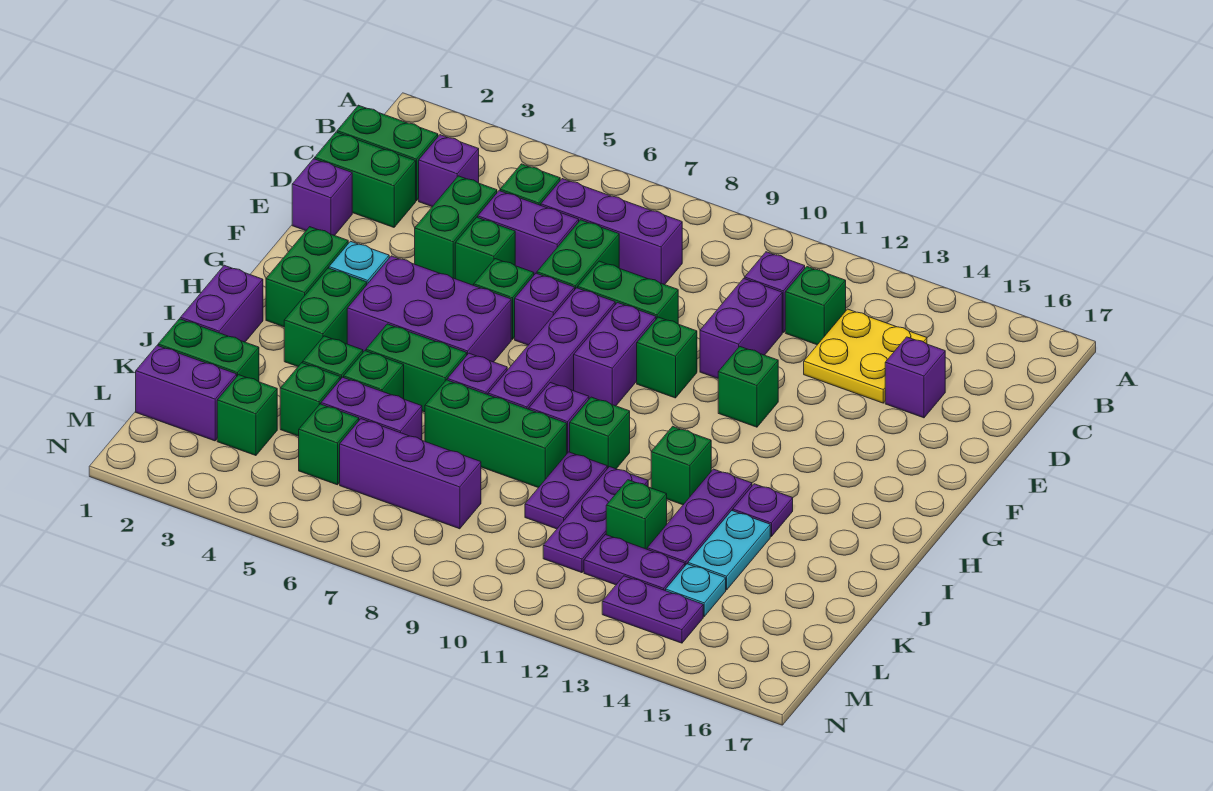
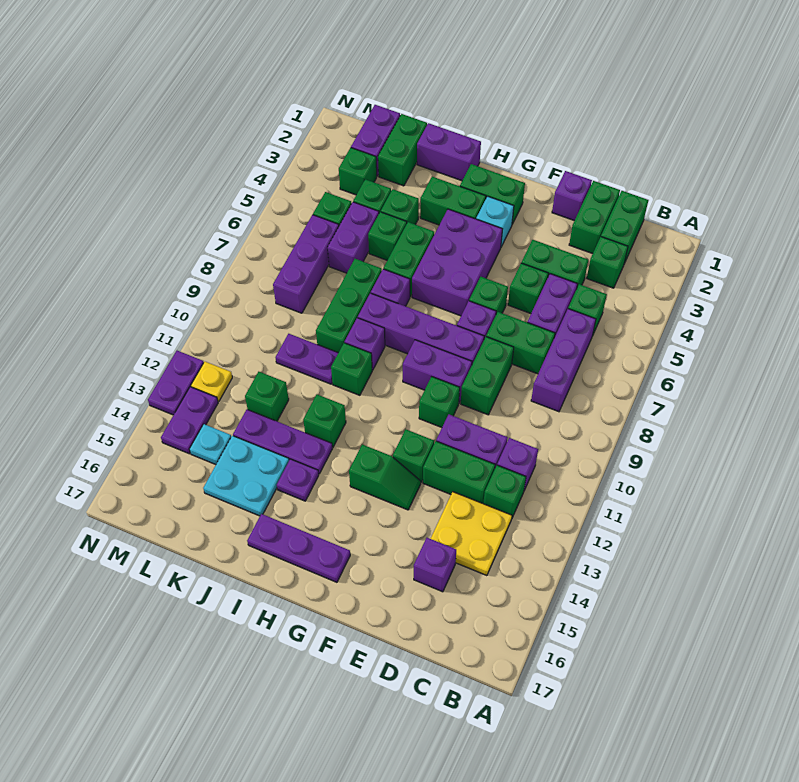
purple 1x1 brick [419,135,479,207] -> green 1x1 brick [587,237,628,288]
none -> green 1x2 brick [423,441,495,503]
none -> green 1x2 slope [349,444,421,510]
purple 1x3 plate [543,467,648,573] -> purple 1x3 plate moved to [247,514,350,582]
cyan 1x2 plate [688,511,770,590] -> cyan 2x2 plate [203,436,289,516]
purple 1x2 plate [584,535,685,591] -> purple 1x2 plate moved to [148,351,204,415]
none -> yellow 1x1 plate [191,362,232,402]

